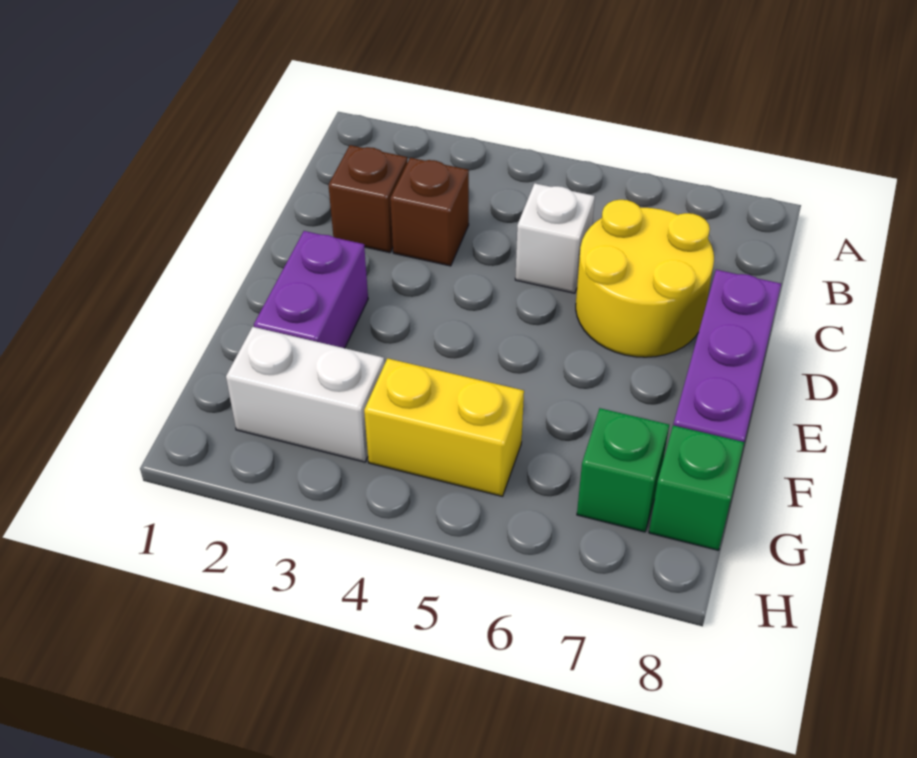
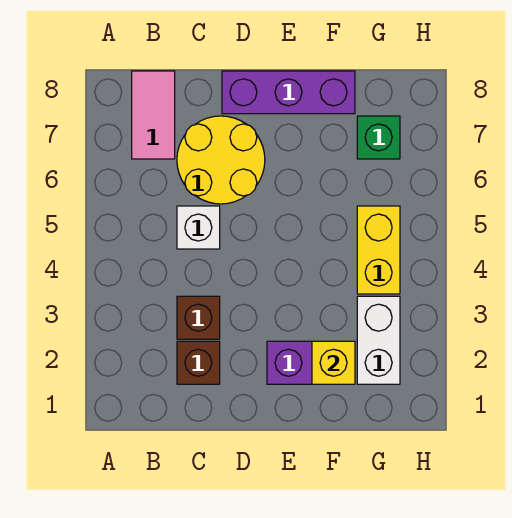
none -> pink 1x2 tile [132,71,175,159]
none -> yellow 1x1 brick [312,341,355,384]
green 1x1 brick [649,426,744,550] -> none

